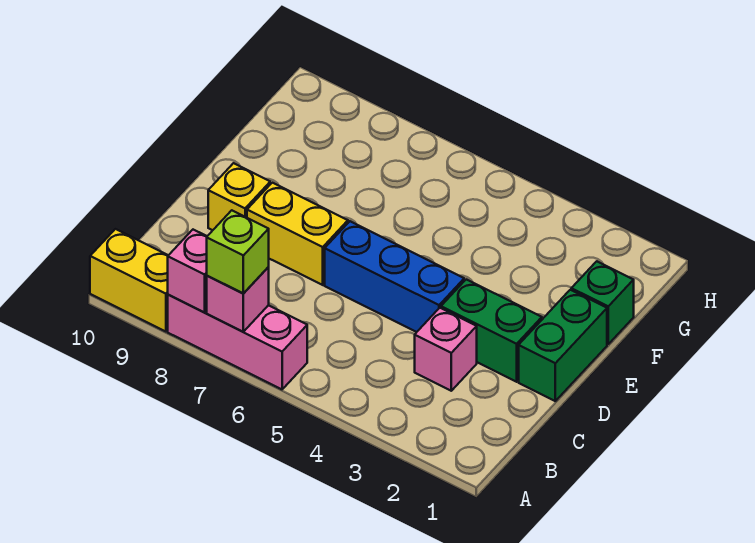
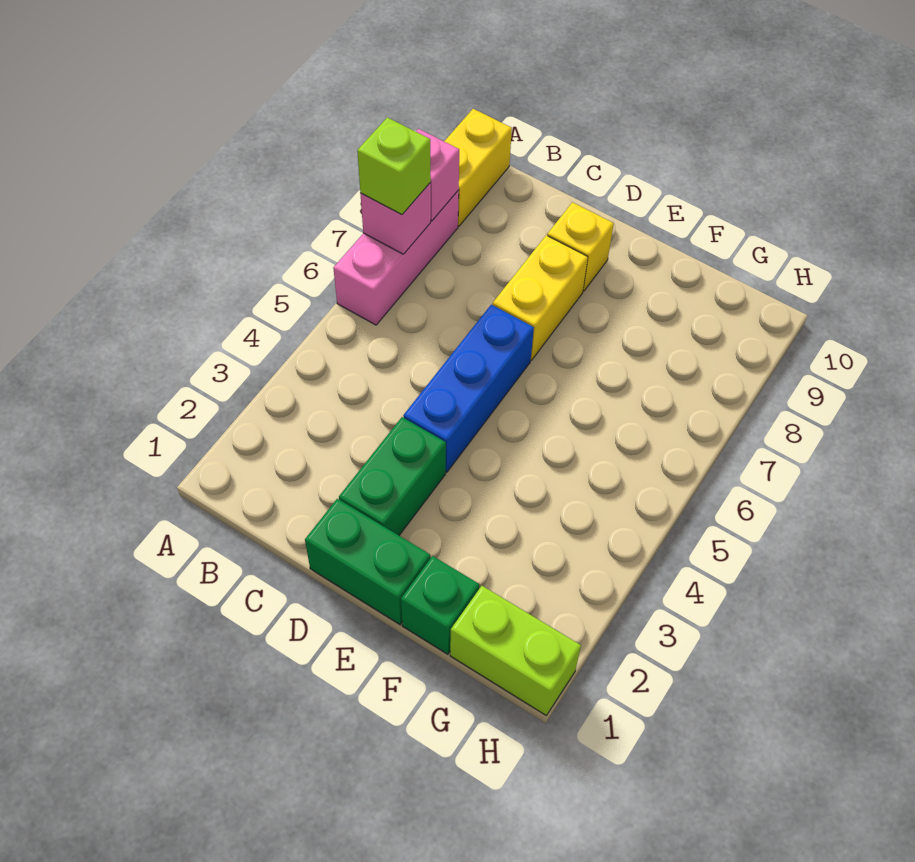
pink 1x1 brick [415,308,477,391] -> none
none -> lime 1x2 brick [450,586,581,715]

